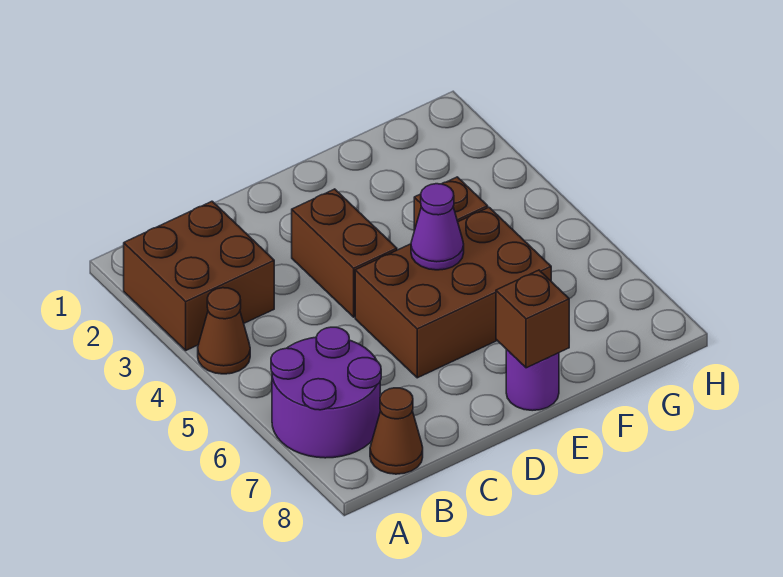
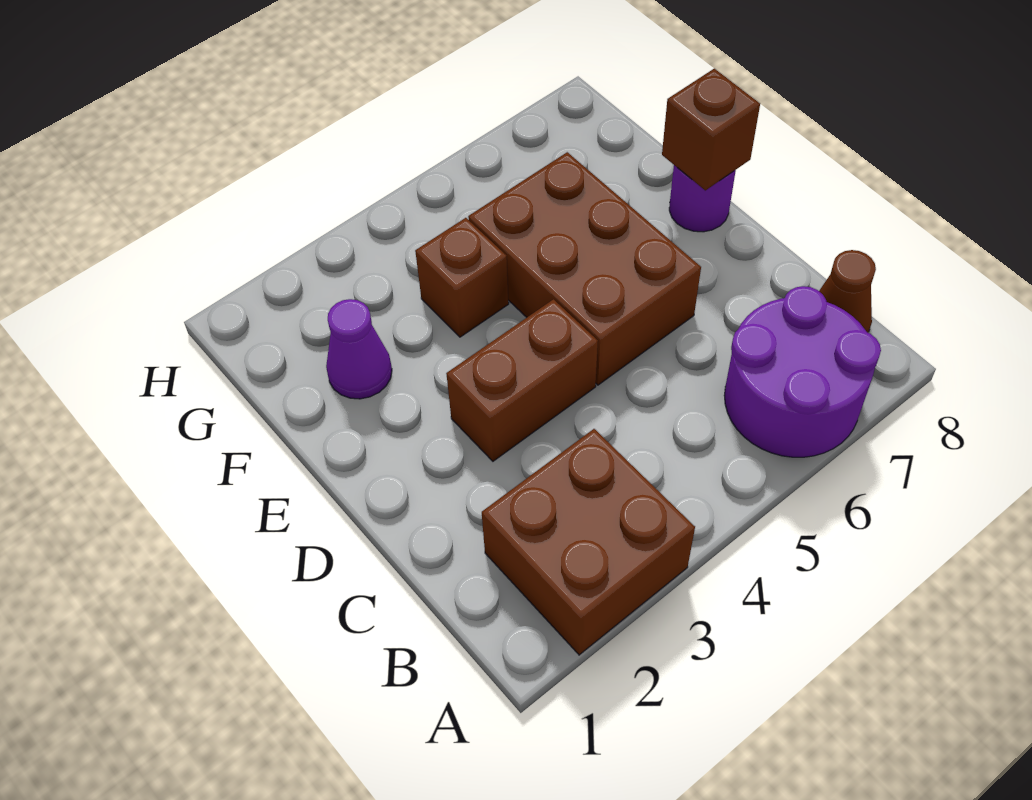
brown 1x1 cone [198,288,250,374] -> none
purple 1x1 cone [411,184,464,270] -> purple 1x1 cone moved to [326,299,392,399]

